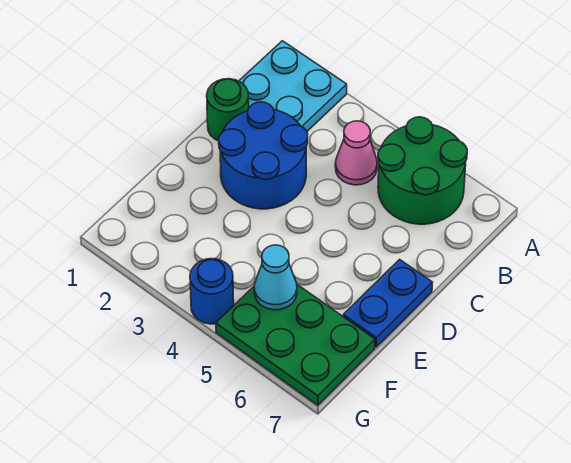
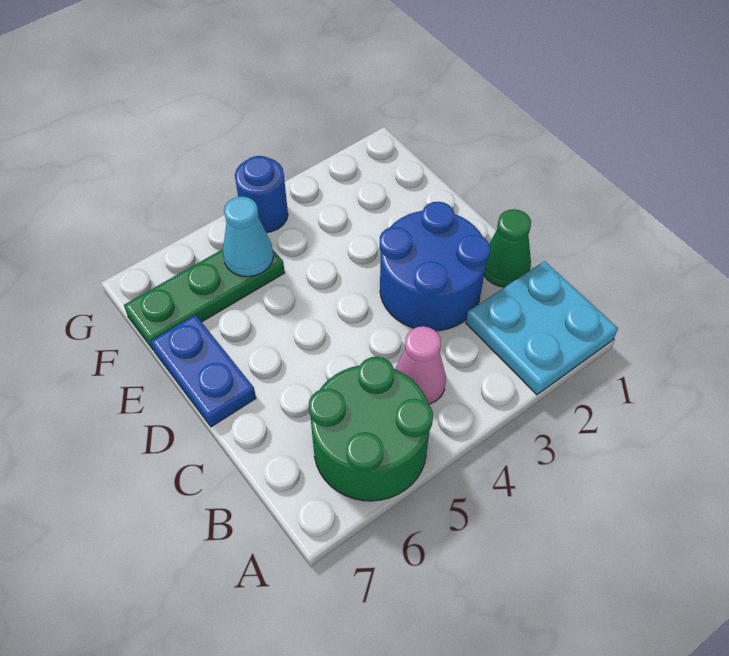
green 1x1 round brick [207,79,249,141] -> green 1x1 cone [484,209,531,287]
green 2x3 plate [216,285,375,405] -> green 1x3 plate [124,249,285,350]

